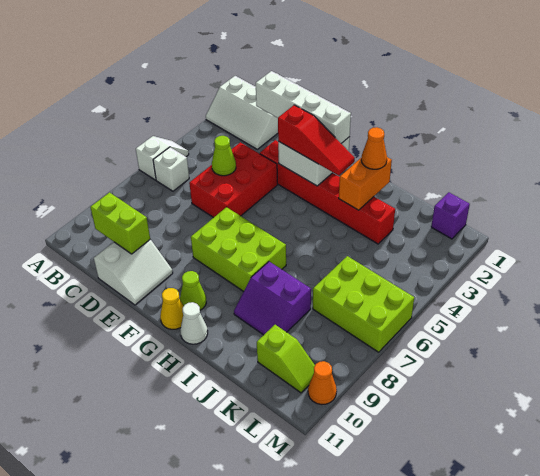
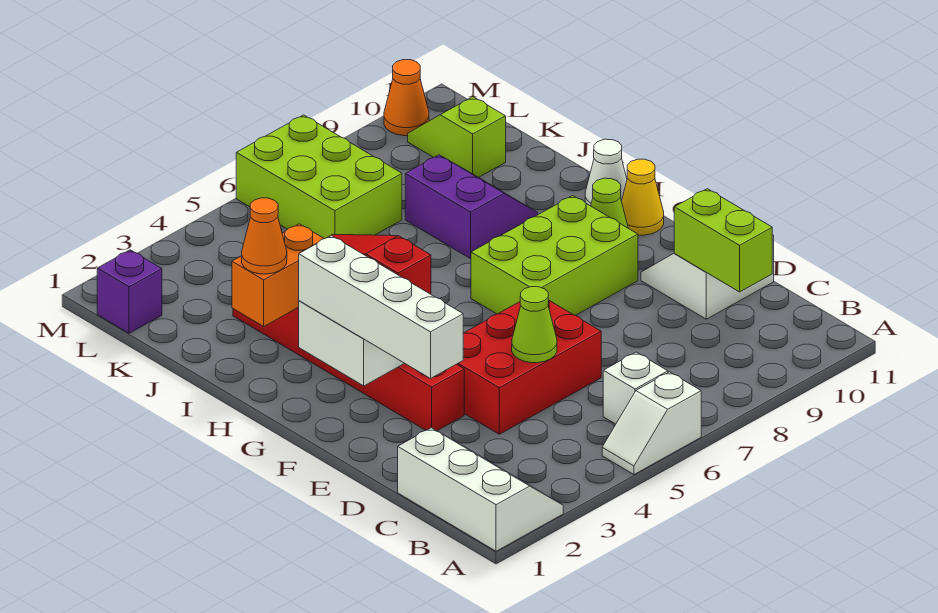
lime 2x3 brick [191,207,286,292] -> lime 2x3 brick turned to [471,196,638,315]

